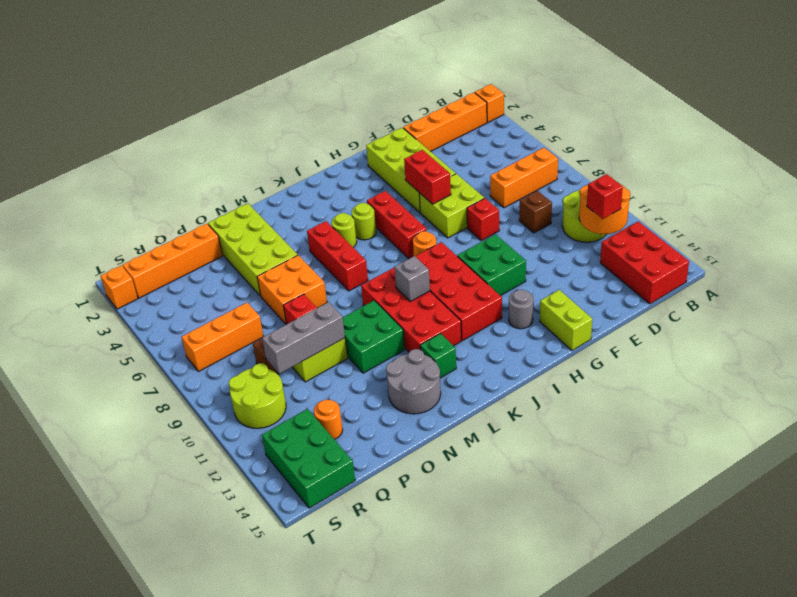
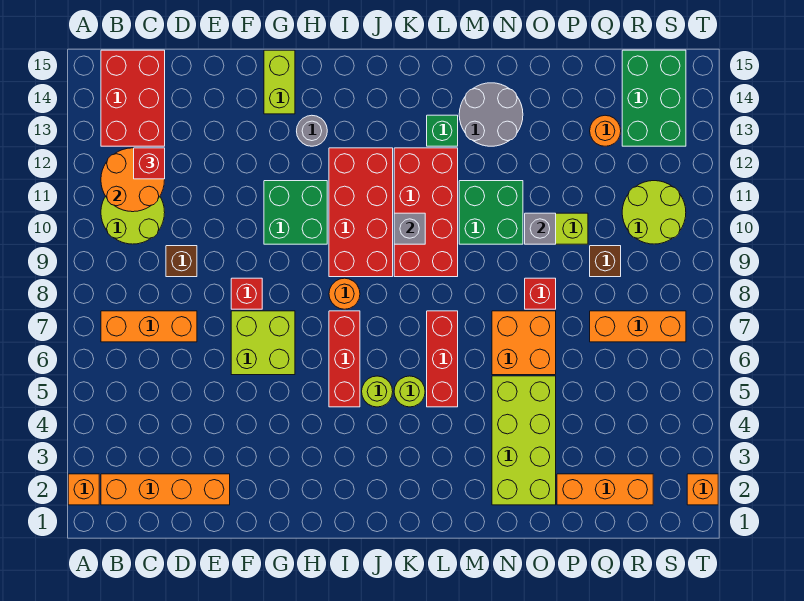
lime 2x4 brick [366,128,456,213] -> none
red 1x2 brick [404,150,451,204] -> none
grey 1x3 brick [262,302,345,374] -> grey 1x1 brick [525,213,556,244]
orange 1x4 brick [123,224,222,298] -> orange 1x3 brick [557,474,653,505]

